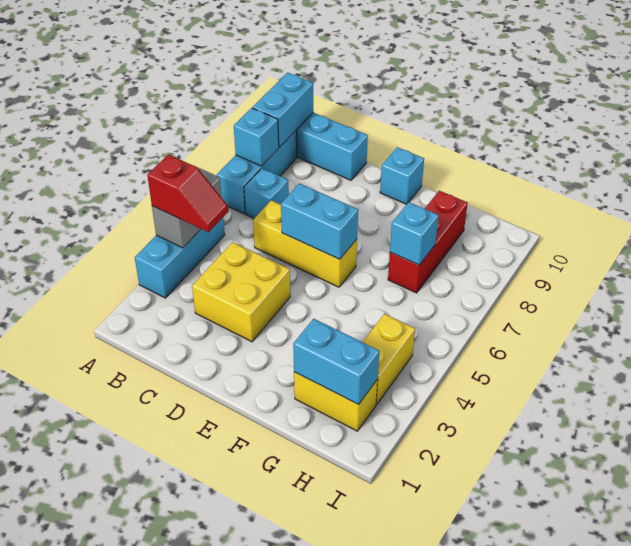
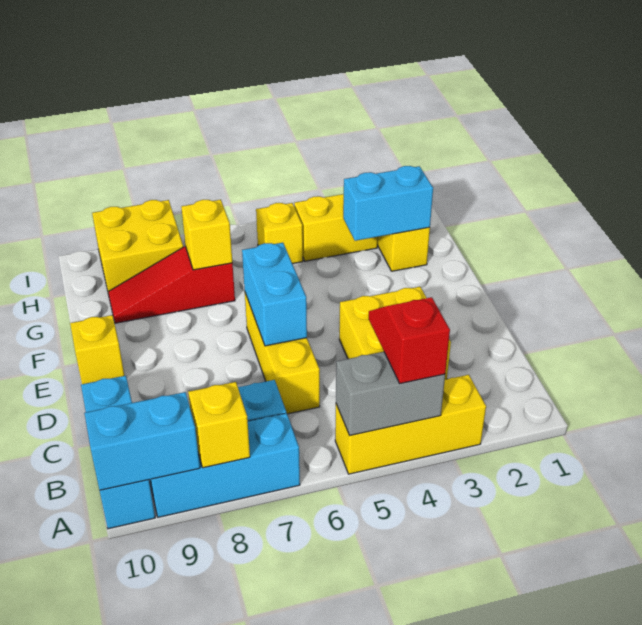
cyan 1x3 brick [135,218,225,298] -> yellow 1x3 brick [335,375,486,474]
cyan 1x1 brick [234,108,279,166] -> yellow 1x1 brick [188,382,250,468]
cyan 1x1 brick [380,147,424,204] -> yellow 1x1 brick [70,315,124,384]
cyan 1x2 brick [293,319,379,404] -> cyan 1x2 brick turned to [343,166,433,241]
red 1x3 brick [388,191,468,293] -> red 1x3 slope [108,246,235,323]
cyan 1x1 brick [390,202,439,265] -> yellow 1x1 brick [181,200,232,270]
none -> yellow 1x1 brick [256,203,303,264]
none -> yellow 2x2 brick [92,200,183,291]

